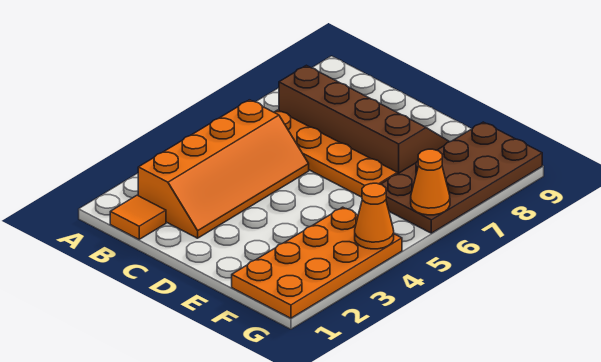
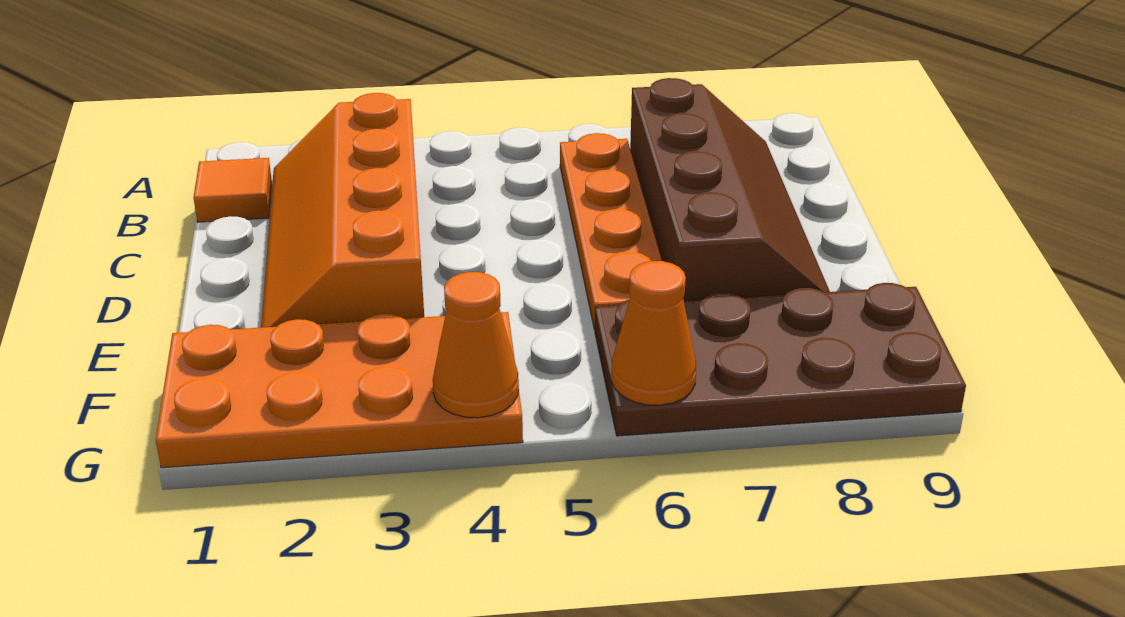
orange 2x4 slope [138,100,309,238] -> orange 2x4 slope turned to [261,93,424,328]

